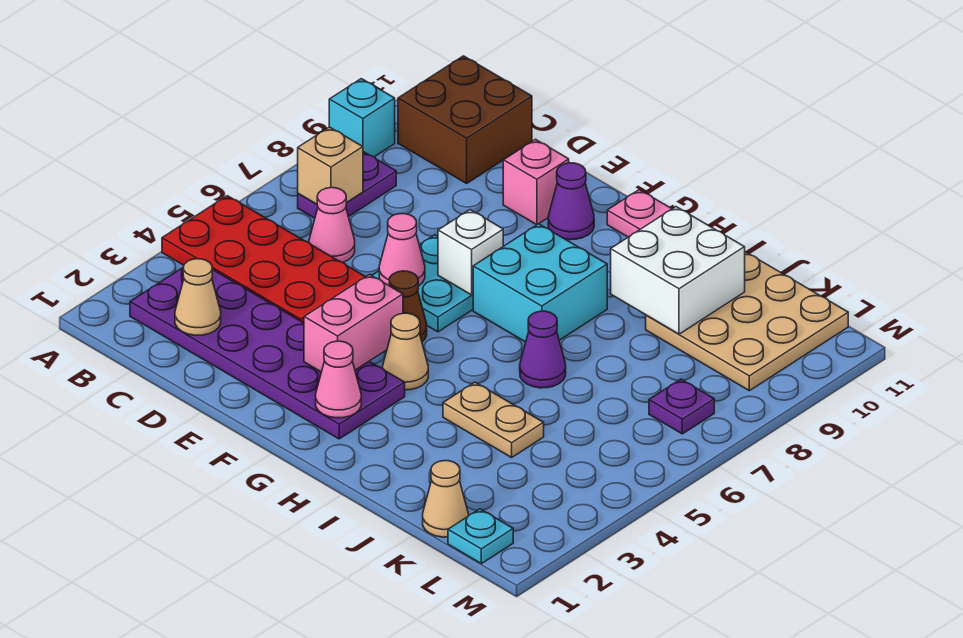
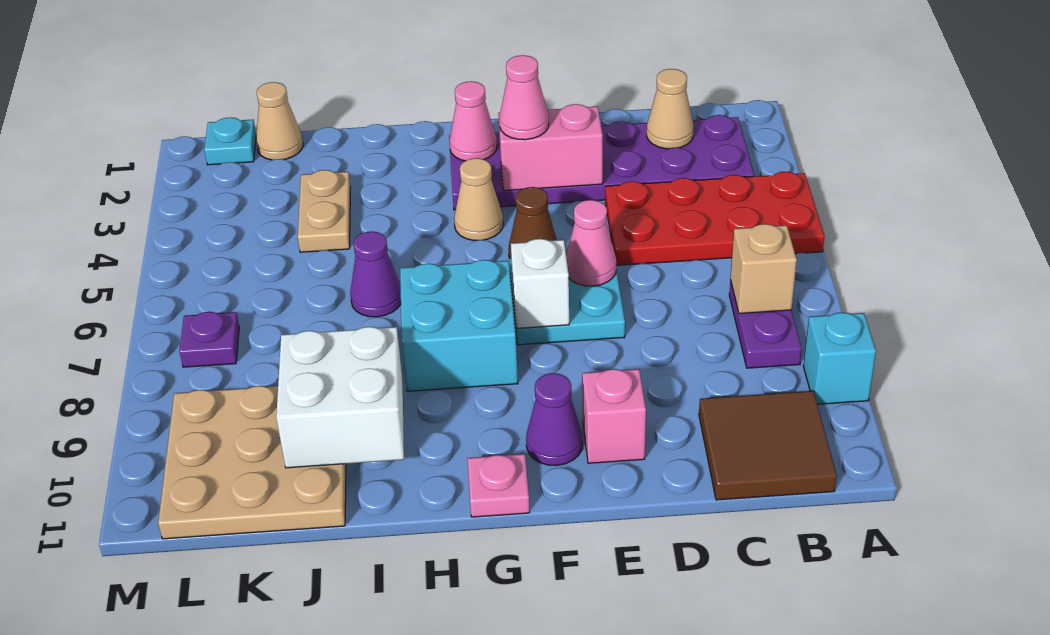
brown 2x2 brick [398,56,532,183] -> brown 2x2 tile [699,391,837,500]
pink 1x1 cone [309,188,355,262] -> pink 1x1 cone moved to [499,55,549,140]
pink 1x2 brick [304,274,403,372] -> pink 1x2 brick turned to [498,104,603,191]
tan 1x2 plate [443,382,544,457] -> tan 1x2 plate turned to [298,170,351,252]

